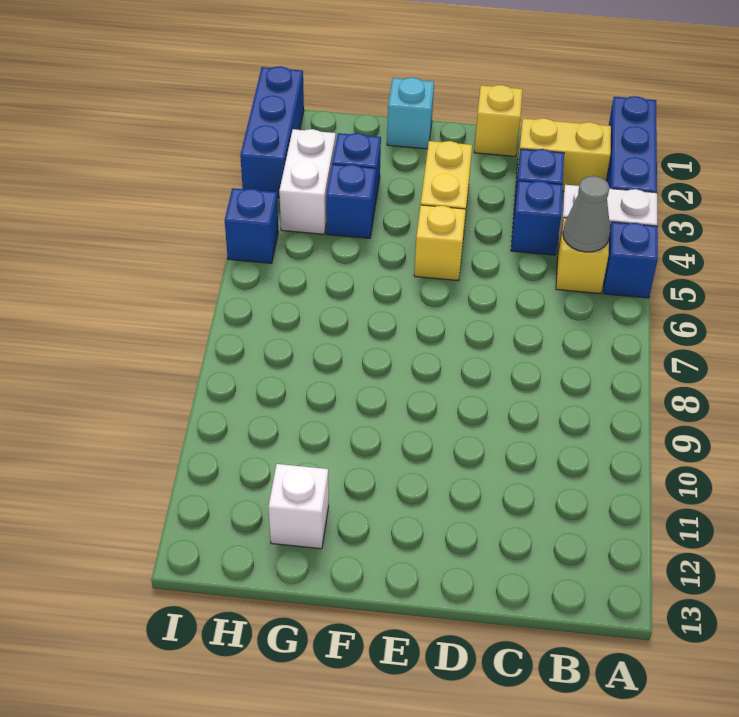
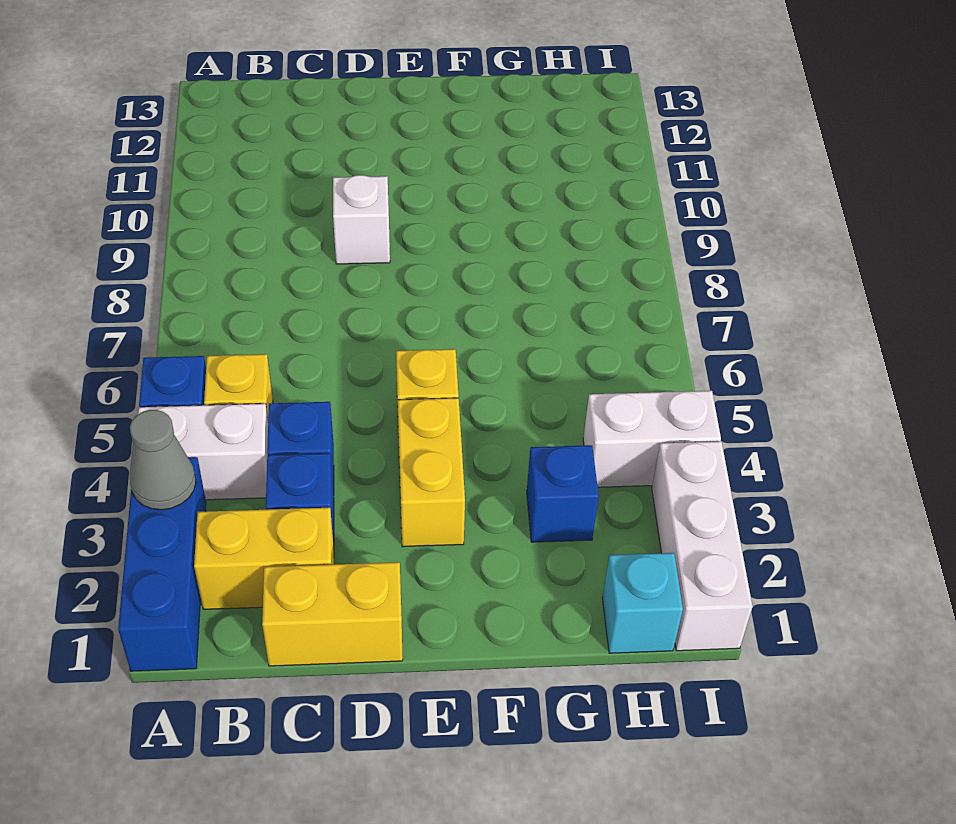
grey 1x1 cone [563,176,610,252] -> grey 1x1 cone moved to [130,410,196,510]
yellow 1x1 brick [474,85,523,156] -> yellow 1x2 brick [262,562,403,666]
cyan 1x1 brick [387,77,434,149] -> cyan 1x1 brick moved to [602,553,683,653]
blue 1x1 brick [326,164,376,238] -> none
white 1x1 brick [268,464,329,549] -> white 1x1 brick moved to [333,175,390,264]
white 1x2 brick [279,129,336,234] -> white 1x2 brick turned to [583,391,721,487]
blue 1x3 brick [240,66,304,198] -> white 1x3 brick [652,441,752,651]
blue 1x1 brick [225,188,278,263] -> none

